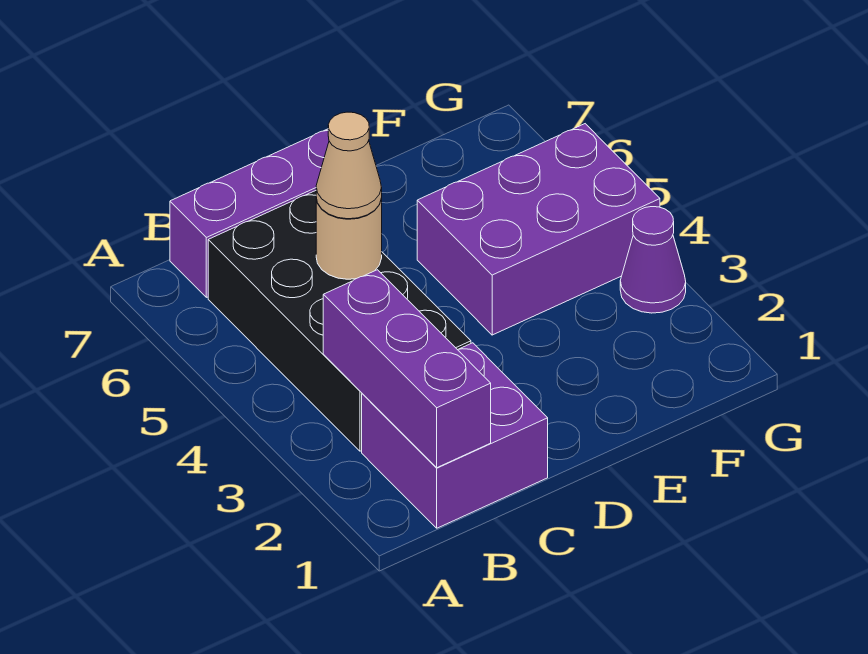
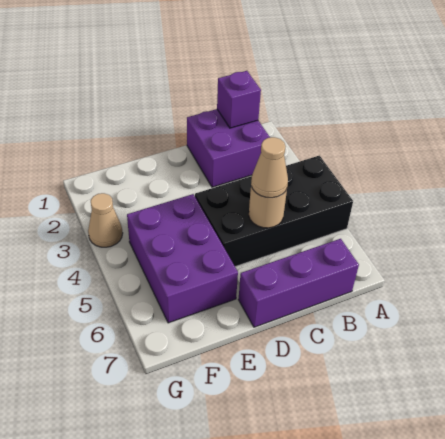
purple 1x3 brick [323,270,491,468] -> purple 1x1 brick [217,71,261,128]
black 2x4 brick [208,191,471,451] -> black 2x4 brick turned to [195,156,353,267]
purple 2x3 brick [417,124,660,335] -> purple 2x3 brick turned to [127,194,238,323]
purple 1x1 cone [620,207,686,313] -> tan 1x1 cone [88,193,123,247]

